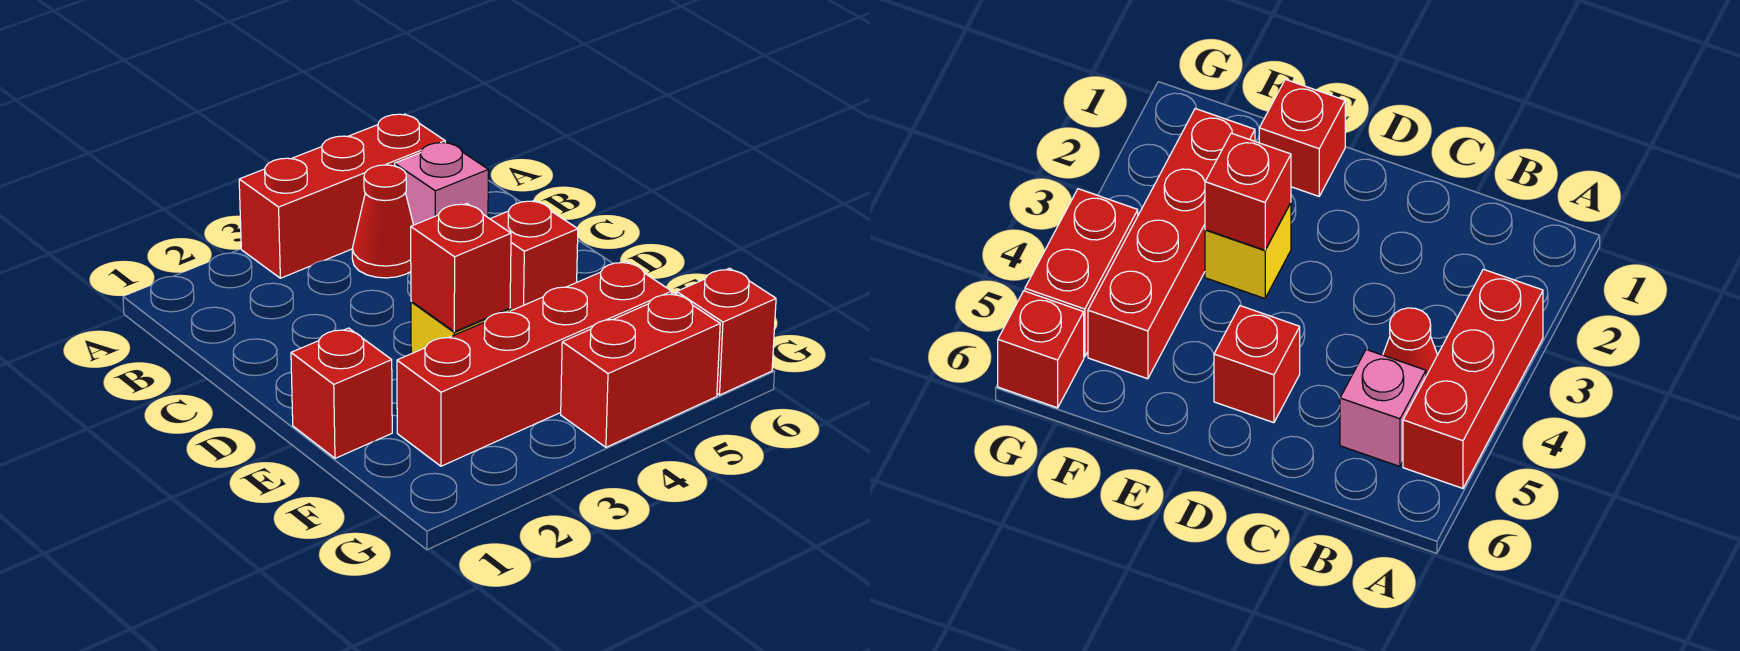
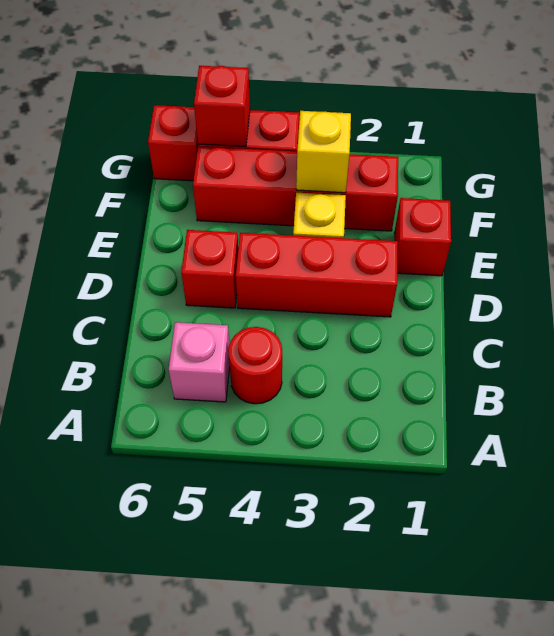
red 1x3 brick [239,114,445,278] -> red 1x3 brick moved to [236,233,398,317]
red 1x1 cone [352,165,413,278] -> red 1x1 round brick [228,327,282,404]
red 1x1 brick [411,204,511,332] -> red 1x1 brick moved to [194,66,250,147]
none -> yellow 1x1 brick [296,111,351,193]

